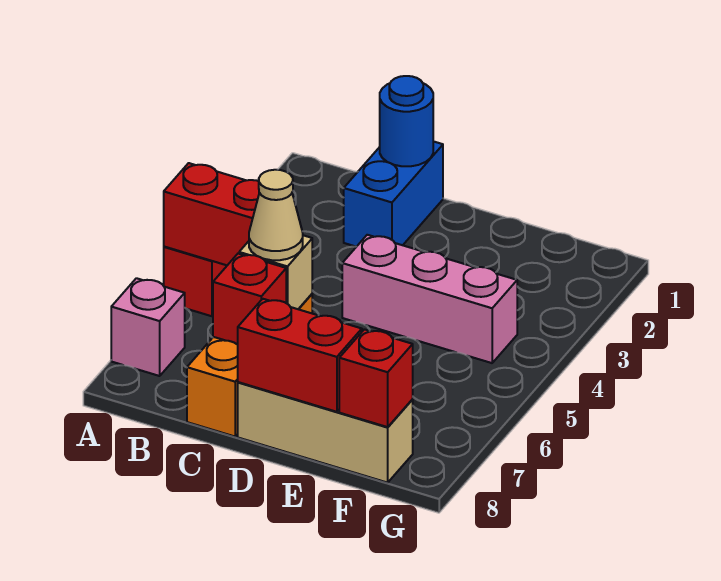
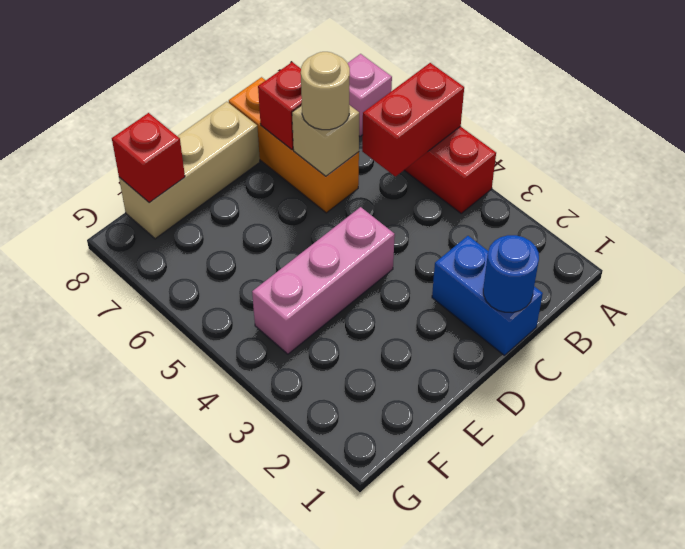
tan 1x1 cone [249,170,303,260] -> tan 1x1 round brick [301,52,350,130]
red 1x2 brick [238,299,362,412] -> none

